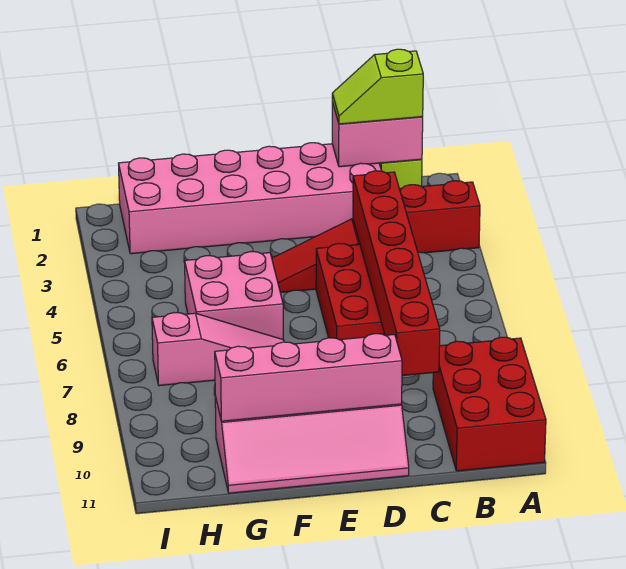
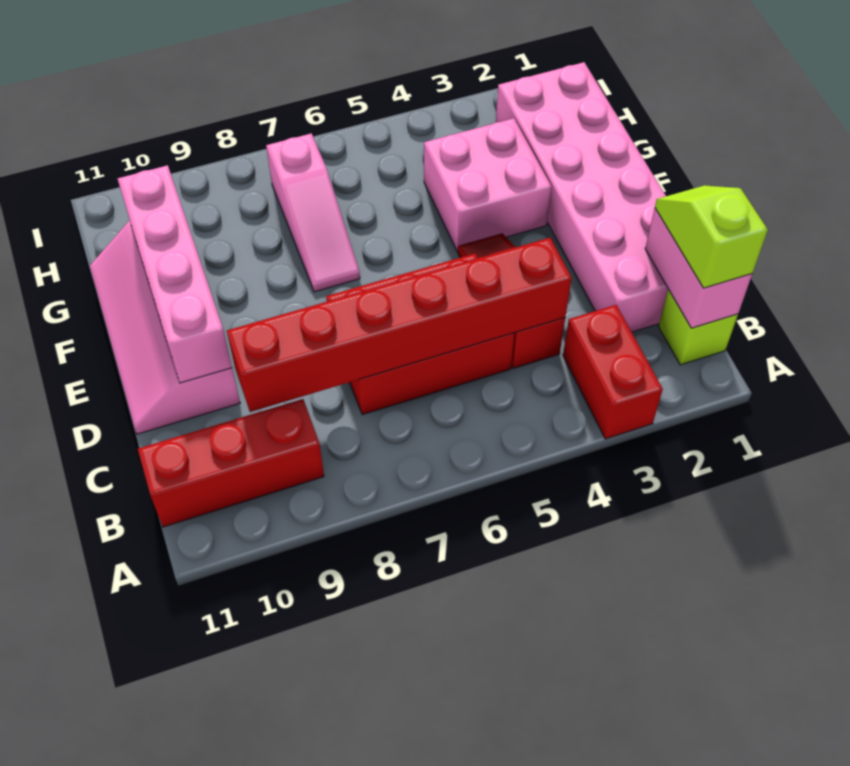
red 2x3 brick [433,337,546,471] -> red 1x3 brick [138,399,324,527]
pink 2x2 brick [185,252,283,339] -> pink 2x2 brick moved to [424,118,551,251]

